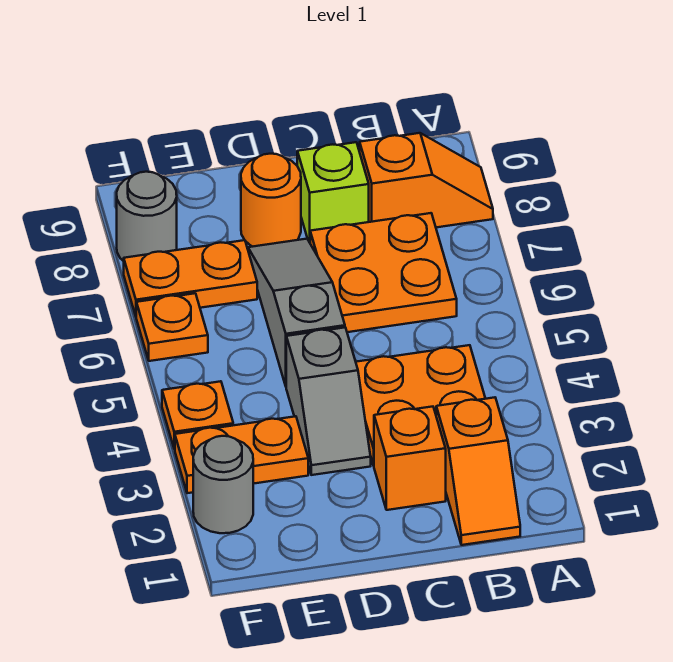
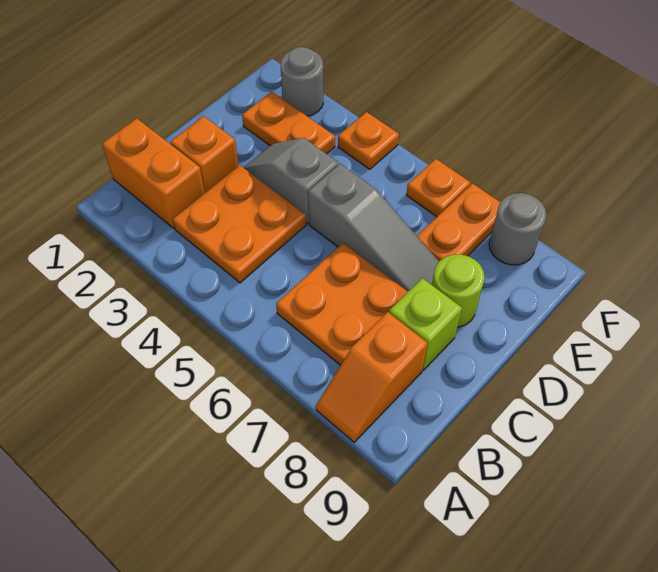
orange 1x2 slope [436,397,520,545] -> orange 1x2 brick [102,118,205,228]
orange 1x1 round brick [241,154,301,247] -> lime 1x1 round brick [432,254,485,327]
orange 1x2 plate [175,416,308,493] -> orange 1x2 plate turned to [242,92,335,154]

